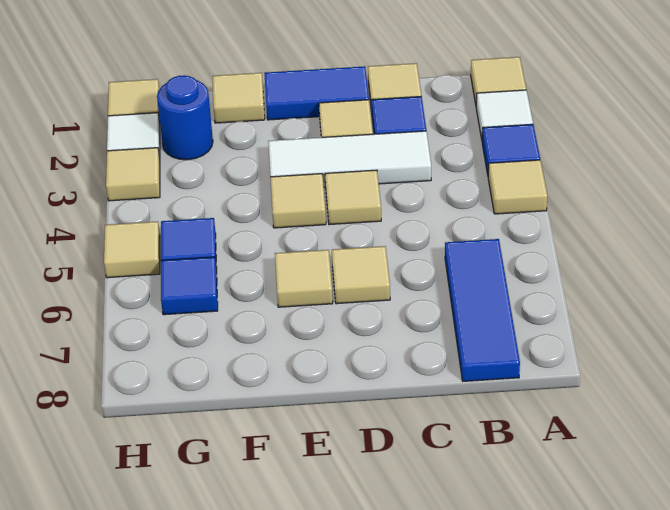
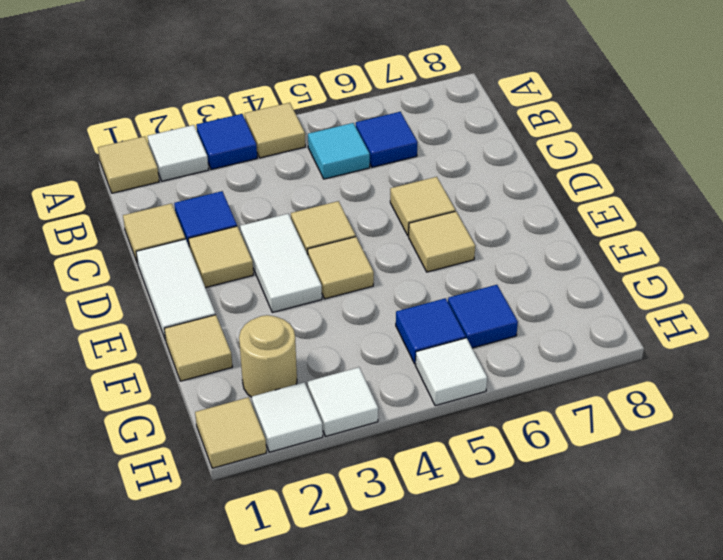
none -> cyan 1x1 tile [308,123,370,179]
blue 1x3 tile [445,239,520,381] -> blue 1x1 tile [356,112,418,167]
white 1x3 tile [268,131,431,187] -> white 1x2 tile [240,214,322,312]
blue 1x2 tile [264,66,369,120] -> white 1x2 tile [136,239,215,340]
blue 1x1 round brick [157,75,213,160] -> tan 1x1 round brick [239,315,297,397]
tan 1x1 tile [106,148,160,201] -> white 1x1 tile [307,367,378,436]
tan 1x1 tile [104,221,160,278] -> white 1x1 tile [415,338,487,406]

